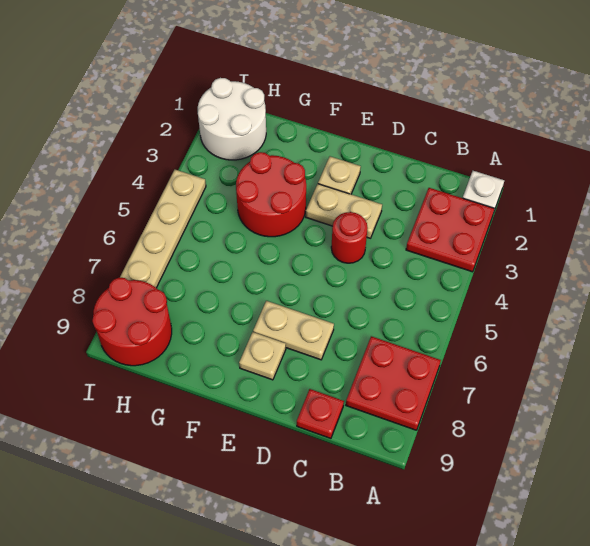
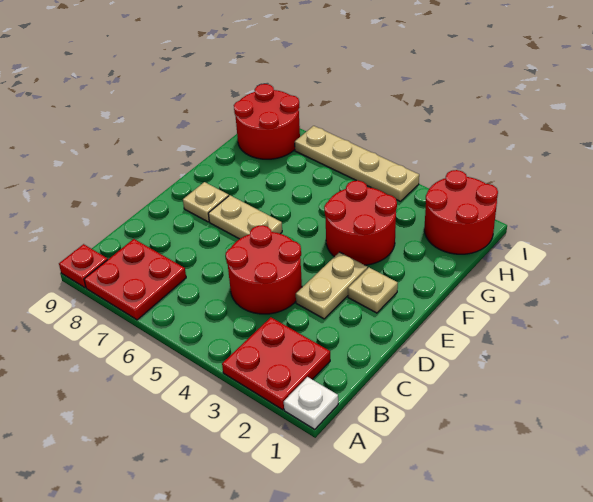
red 1x1 plate [297,389,344,438] -> red 1x1 plate moved to [59,244,108,288]
red 1x1 round brick [331,212,368,263] -> red 2x2 round brick [226,225,302,314]
tan 1x2 plate [253,301,334,360] -> tan 1x2 plate turned to [208,195,282,239]
white 2x2 round brick [198,78,266,160] -> red 2x2 round brick [424,170,498,254]

